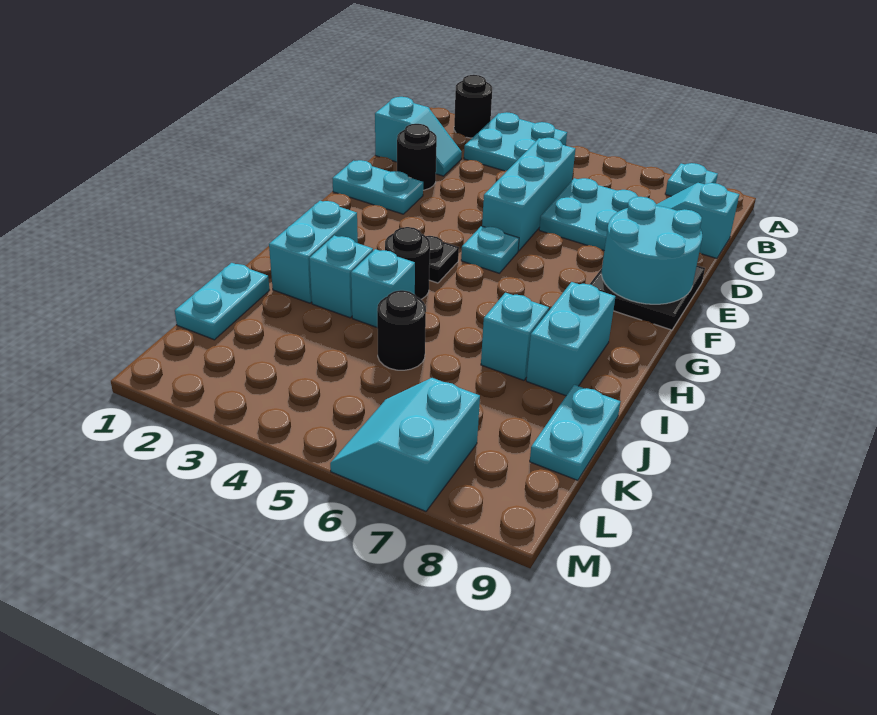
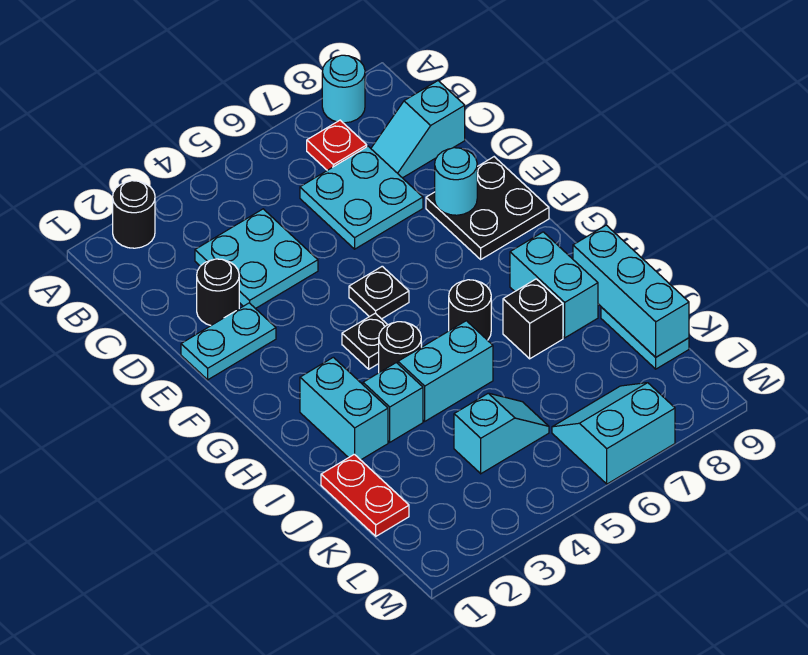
cyan 2x2 plate [464,112,567,171] -> cyan 2x2 plate moved to [195,209,318,309]
cyan 1x1 plate [665,163,718,196] -> cyan 1x1 round brick [322,55,365,123]
none -> red 1x1 plate [307,120,367,170]
cyan 1x2 slope [375,97,462,176] -> cyan 1x2 slope moved to [454,393,549,474]
cyan 1x3 brick [482,138,575,251] -> cyan 1x3 brick moved to [573,225,689,357]
cyan 2x2 round brick [602,197,702,304] -> cyan 1x1 round brick [435,148,477,215]
cyan 1x1 plate [461,226,519,273] -> black 1x1 plate [349,266,409,319]
cyan 1x1 brick [351,249,415,327] -> cyan 1x2 brick [398,321,493,421]
cyan 1x1 brick [481,293,549,380] -> black 1x1 brick [503,279,563,359]
cyan 1x2 plate [175,263,269,340] -> red 1x2 plate [321,454,409,536]
black 1x1 round brick [377,290,426,370] -> black 1x1 round brick moved to [449,280,491,340]
cyan 2x2 slope [330,378,480,511] -> cyan 2x2 slope turned to [552,383,675,484]

